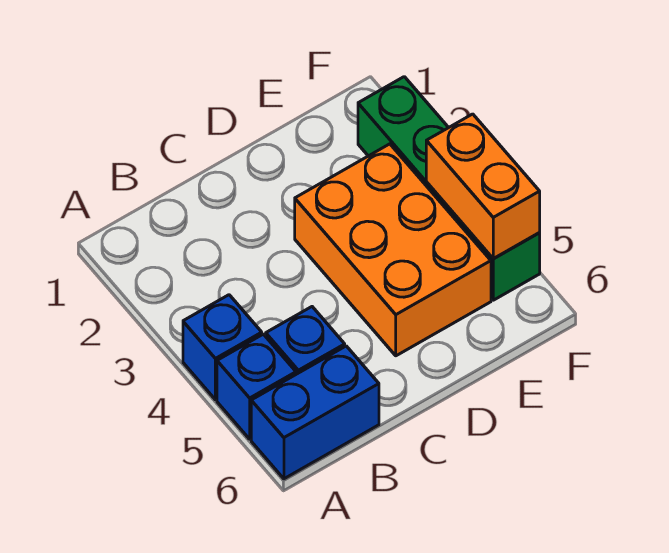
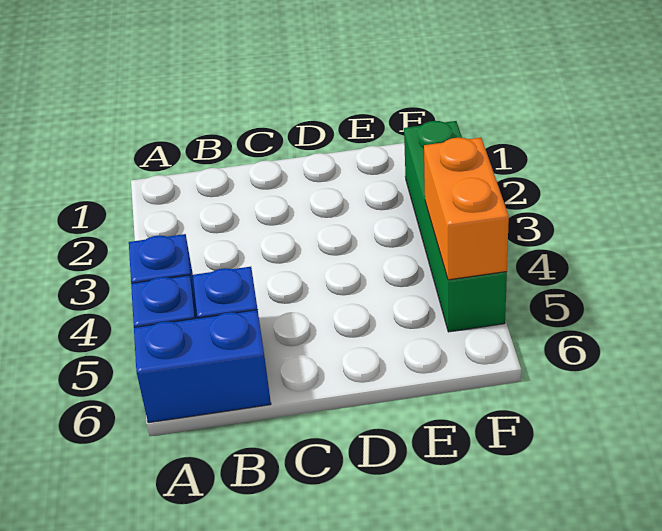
orange 2x3 brick [295,144,491,356] -> none

